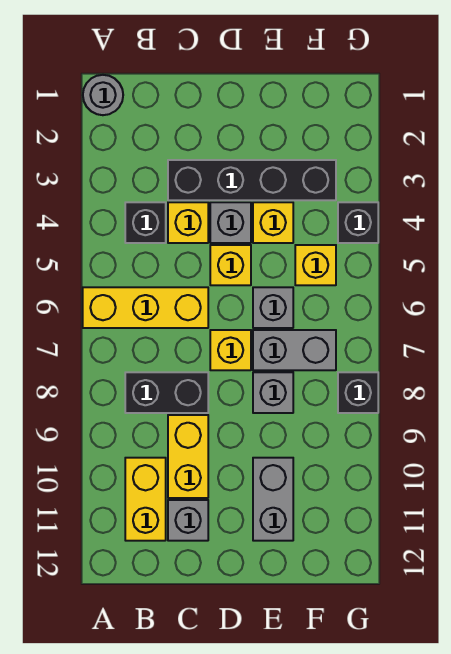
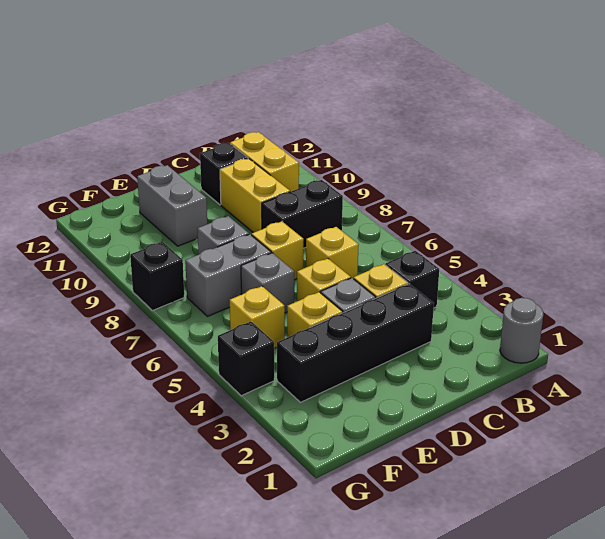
yellow 1x3 brick [83,287,208,328] -> yellow 1x1 brick [306,227,359,279]
grey 1x1 brick [168,500,208,541] -> black 1x1 brick [200,143,248,205]

